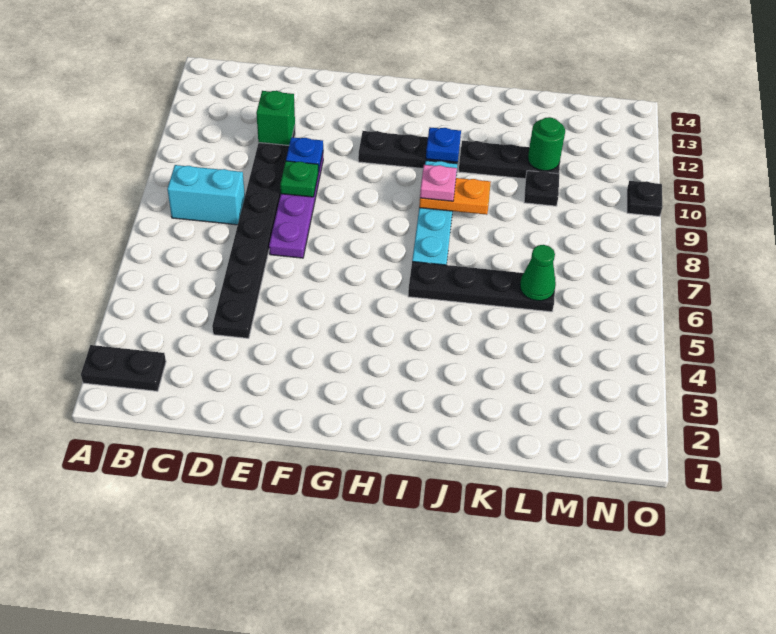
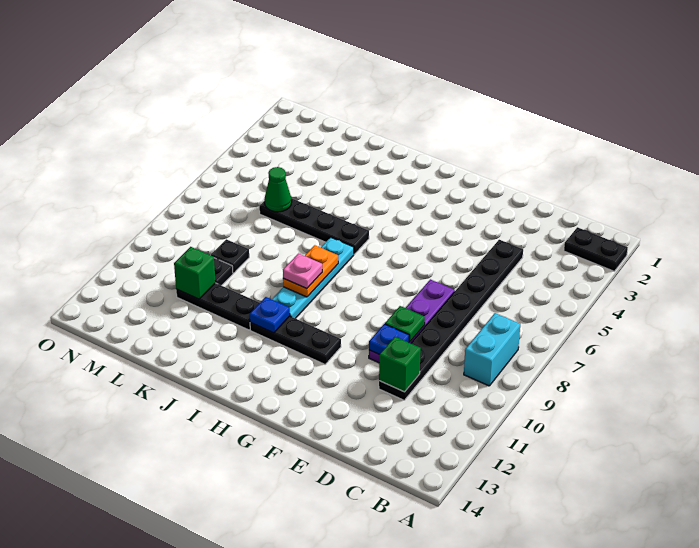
cyan 1x2 brick [167,165,245,225] -> cyan 1x2 brick turned to [464,313,520,386]
orange 1x2 plate [419,178,491,215] -> orange 1x2 plate turned to [283,245,338,297]
green 1x1 round brick [528,117,565,171] -> green 1x1 brick [174,247,216,299]
black 1x1 plate [627,181,663,217] -> black 1x1 plate moved to [211,239,249,273]

